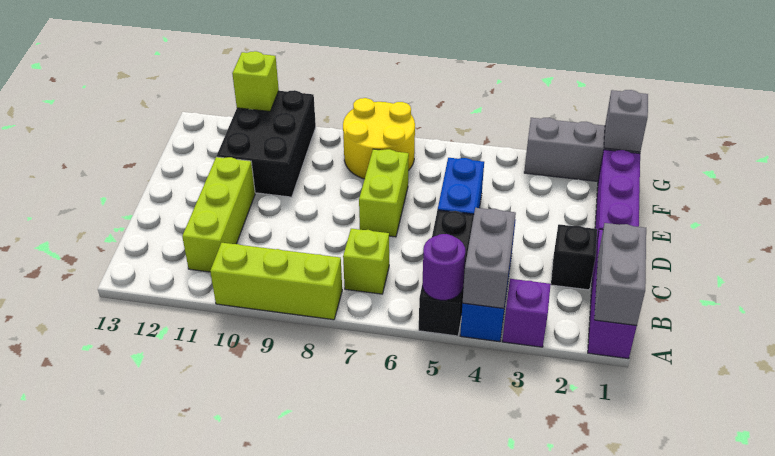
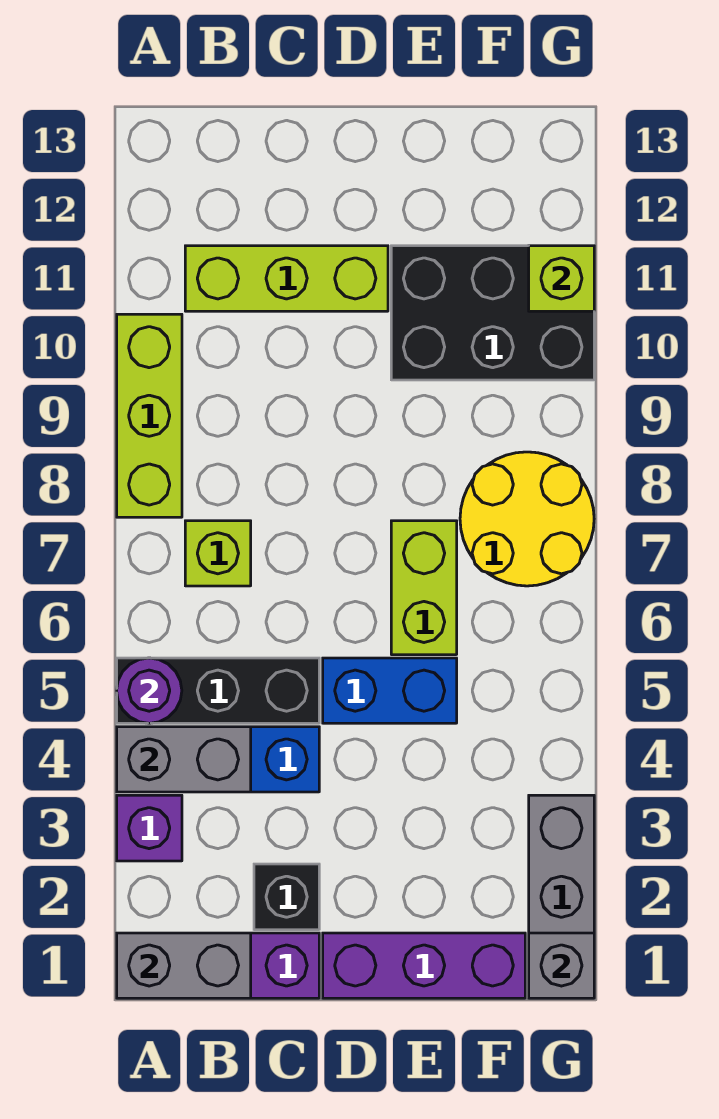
lime 1x2 brick [359,149,409,237] -> lime 1x2 brick turned to [391,521,457,655]

